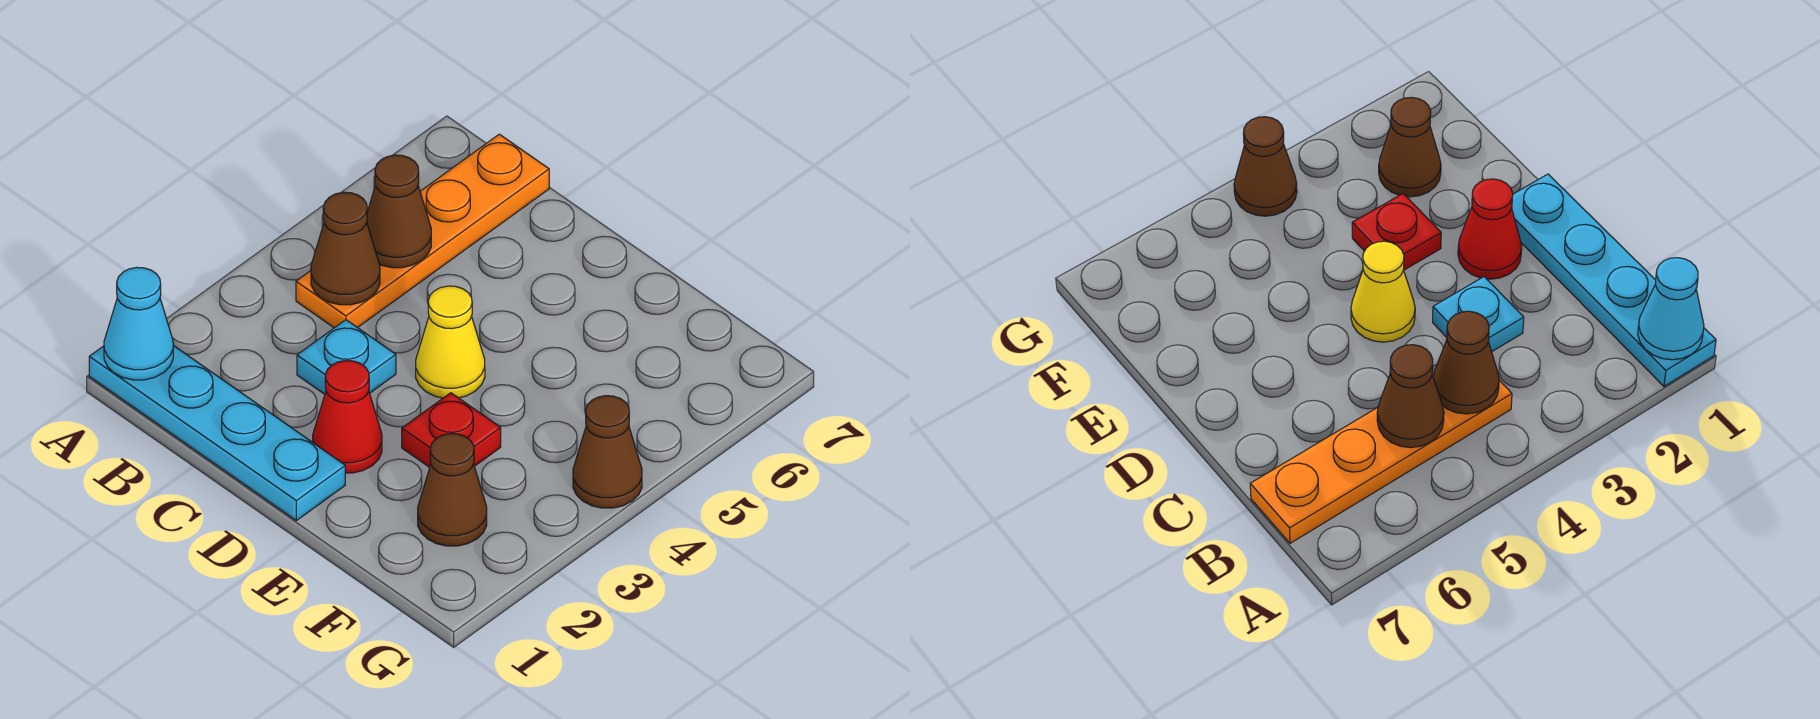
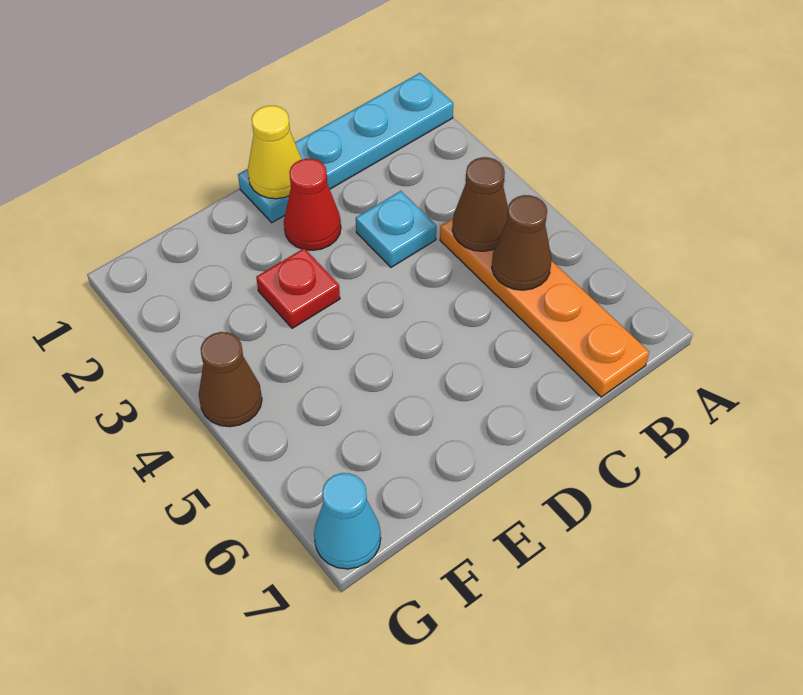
cyan 1x1 cone [104,267,173,380] -> cyan 1x1 cone moved to [314,473,381,569]
yellow 1x1 cone [416,286,485,398] -> yellow 1x1 cone moved to [248,106,302,199]
brown 1x1 cone [418,434,487,546] -> none

